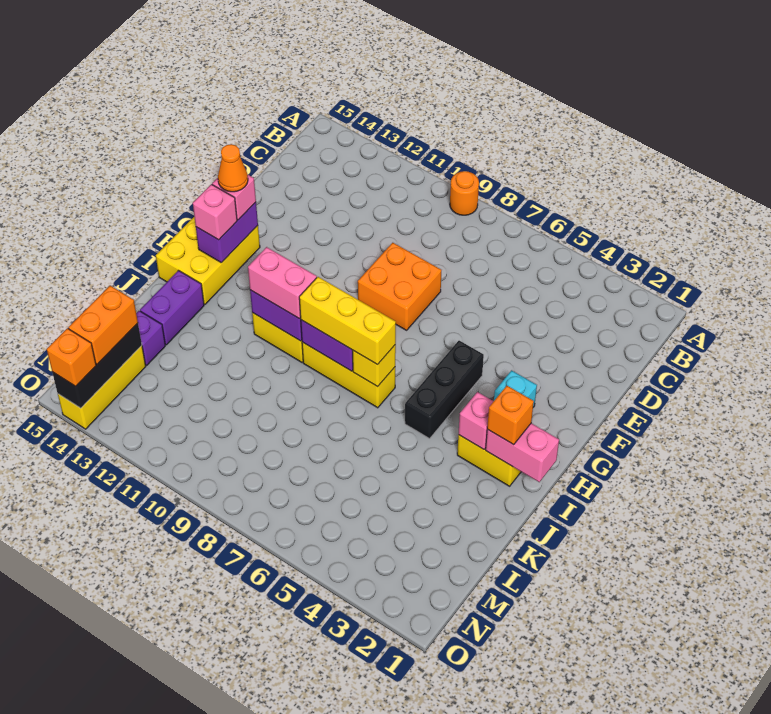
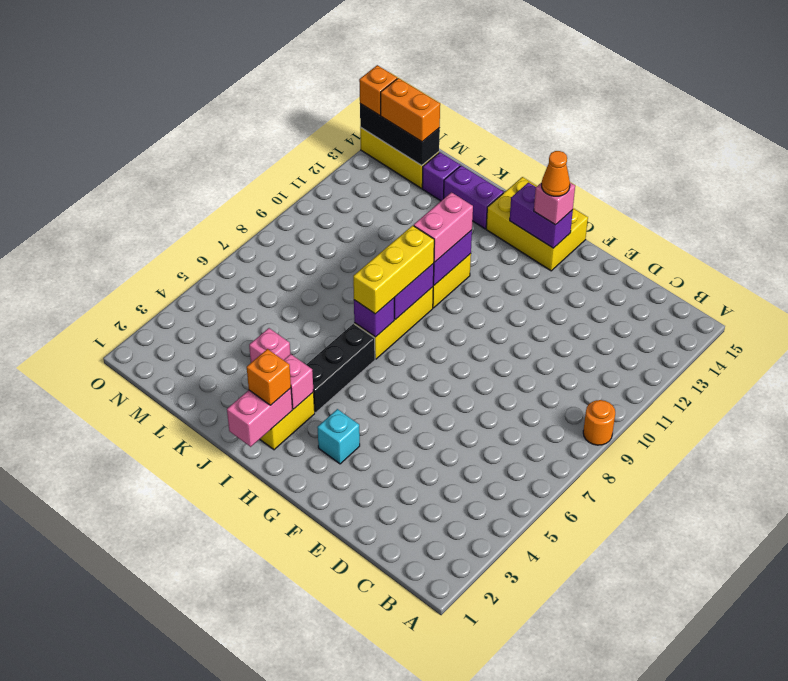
orange 2x2 brick [358,243,441,330] -> none
black 1x3 brick [405,341,484,439] -> black 1x3 brick turned to [306,324,375,413]
pink 1x1 brick [193,184,237,240] -> pink 1x1 brick moved to [249,328,290,363]
yellow 1x1 brick [353,345,396,387] -> purple 1x1 brick [354,298,394,337]

